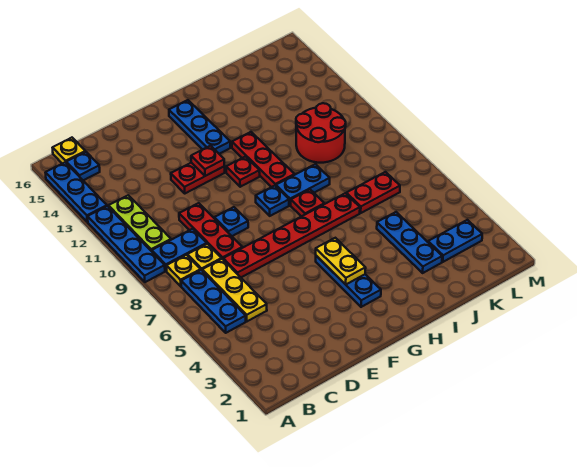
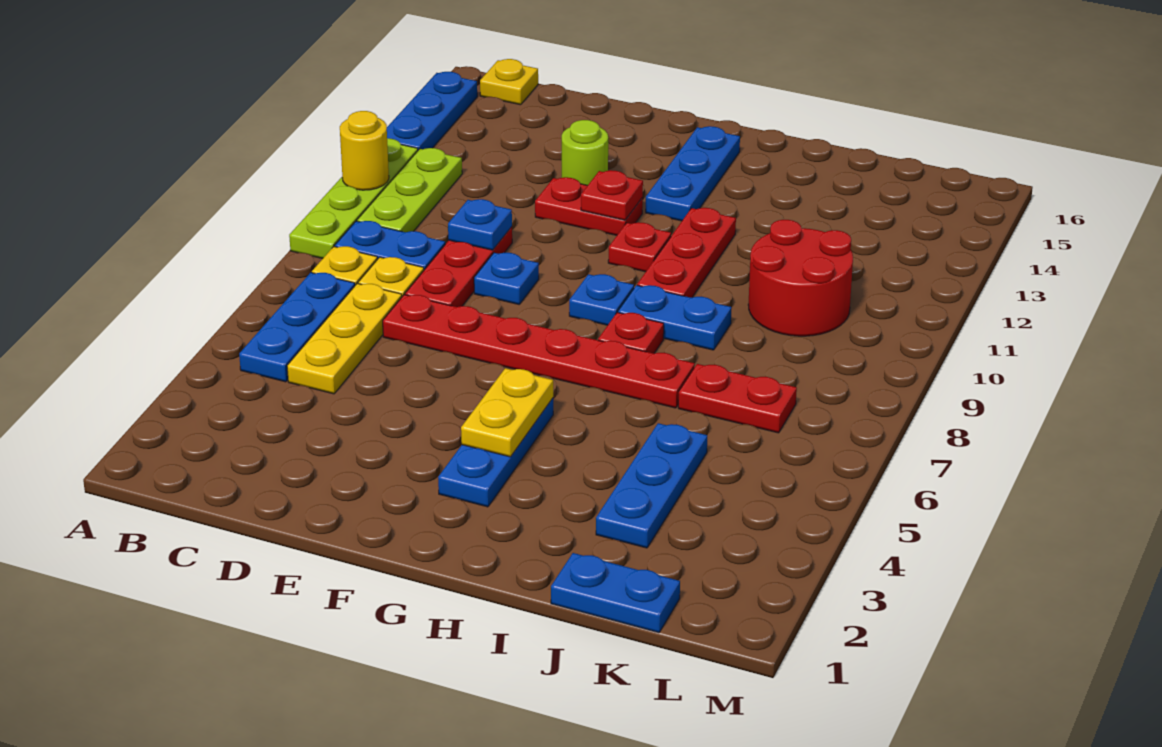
blue 1x4 plate [88,206,165,282] -> lime 1x4 plate [289,138,418,259]
none -> yellow 1x1 round brick [340,111,389,190]
blue 1x1 plate [66,152,100,180] -> blue 1x1 plate moved to [448,199,512,250]
none -> lime 1x1 round brick [562,120,608,185]
blue 1x2 plate [428,220,482,262] -> blue 1x2 plate moved to [551,553,680,633]

